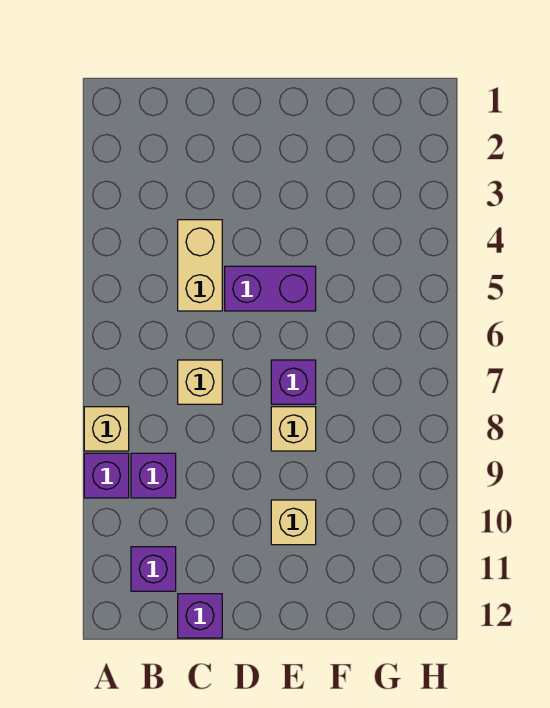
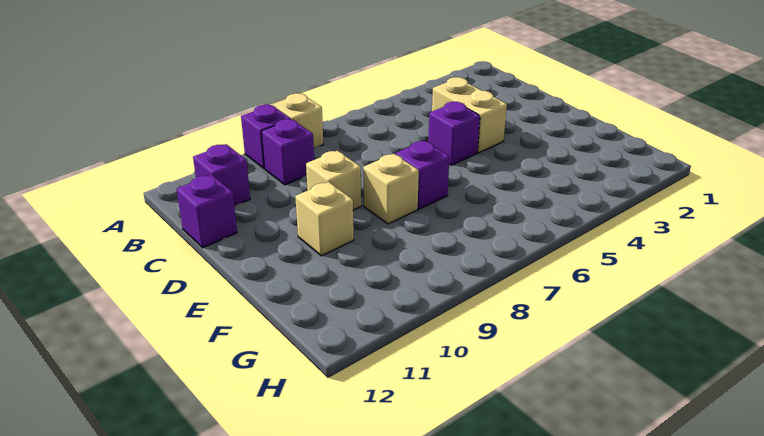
tan 1x2 brick [178,220,222,311] -> tan 1x2 brick turned to [432,77,507,153]
tan 1x1 brick [178,360,222,404] -> tan 1x1 brick moved to [306,151,361,210]
purple 1x2 brick [225,266,316,311] -> purple 1x1 brick [428,102,480,165]

